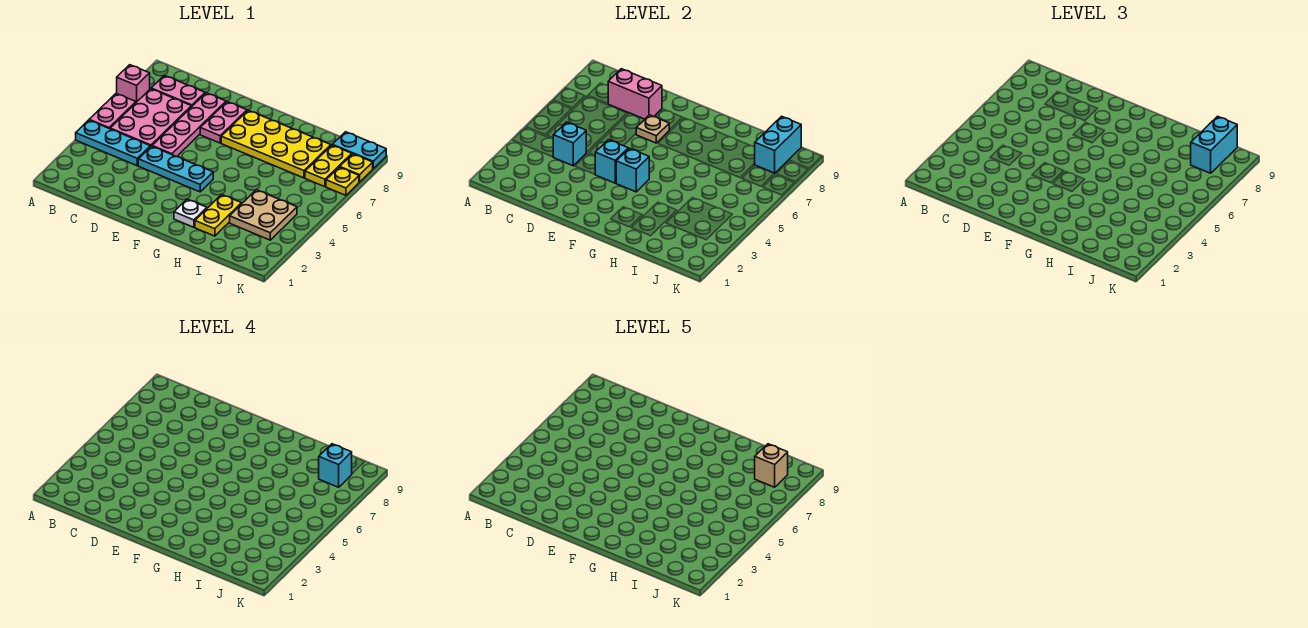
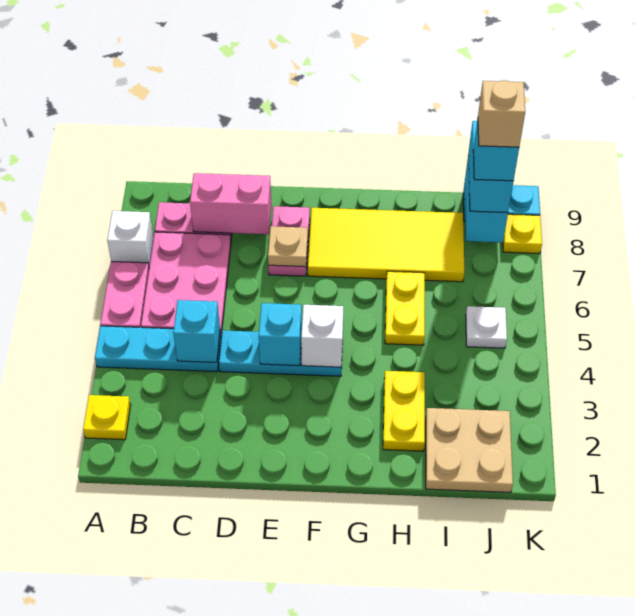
pink 1x1 brick [117,65,150,102] -> white 1x1 brick [107,211,154,267]
pink 1x4 plate [152,93,226,157] -> none
cyan 1x1 brick [616,148,649,192] -> white 1x1 brick [301,305,343,367]
yellow 2x4 plate [221,110,331,178] -> yellow 2x4 tile [308,208,464,282]
white 1x1 plate [174,199,207,227] -> white 1x1 plate moved to [466,306,507,348]
tan 2x2 plate [230,190,297,240] -> tan 2x2 plate moved to [426,408,513,493]
yellow 1x2 plate [305,145,352,187] -> yellow 1x2 plate moved to [385,271,425,345]
yellow 1x1 plate [326,167,359,195] -> yellow 1x1 plate moved to [83,395,131,440]

